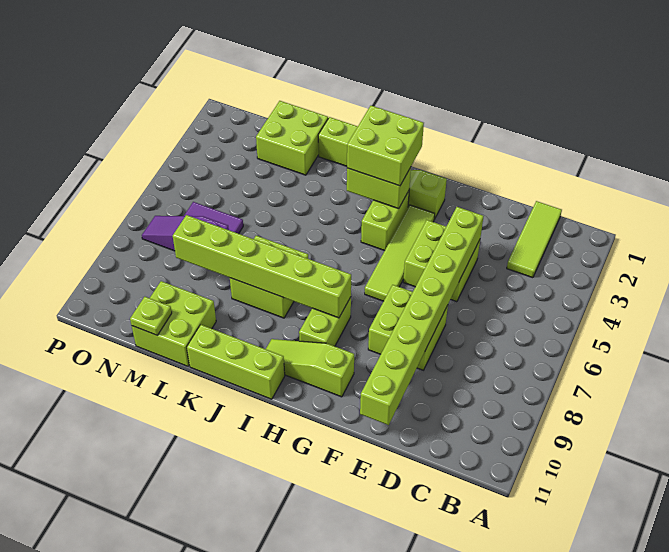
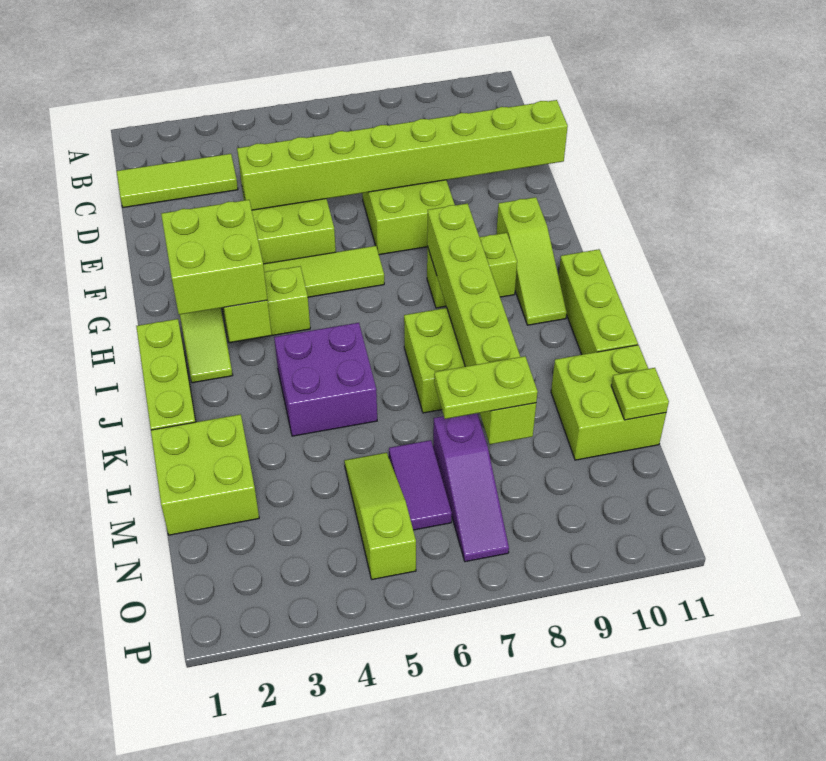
none -> purple 2x2 brick [274,323,377,436]
none -> lime 1x3 slope [344,453,416,579]
none -> lime 1x2 plate [434,356,538,419]

